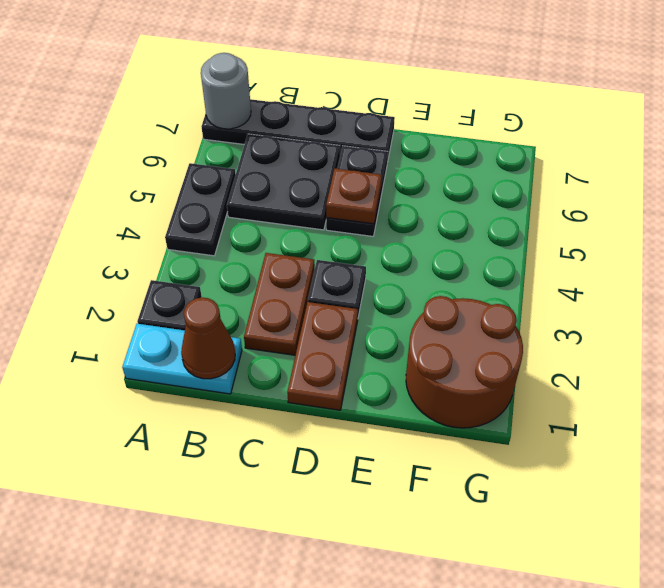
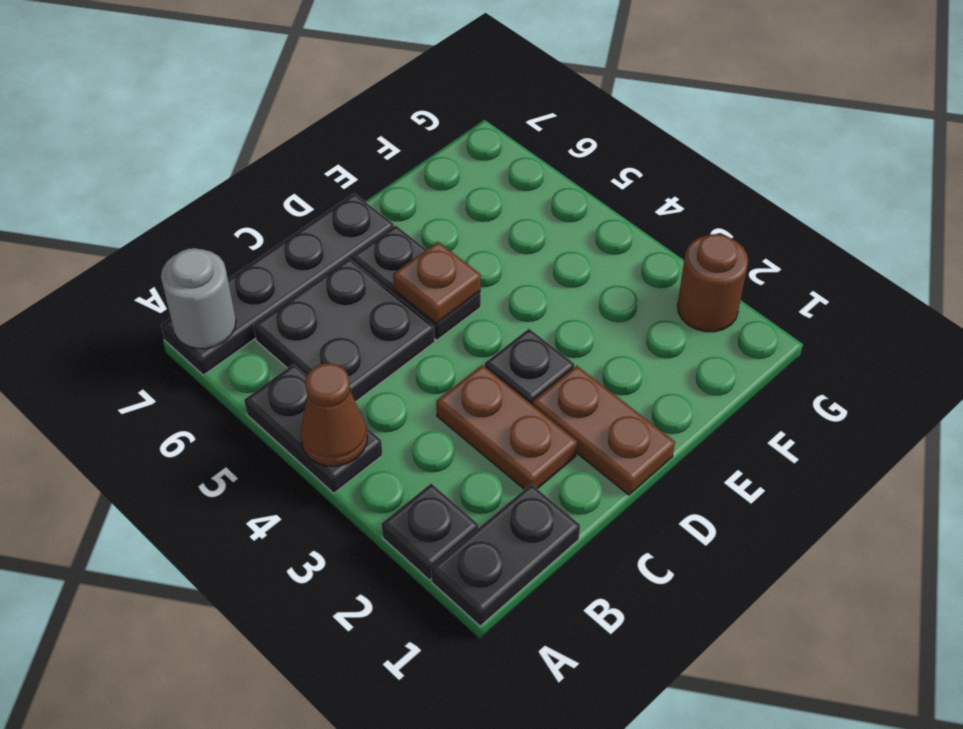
cyan 1x2 plate [122,324,242,394] -> black 1x2 plate [431,484,580,626]
brown 1x1 cone [181,297,235,379] -> brown 1x1 cone moved to [300,363,367,466]
brown 2x2 round brick [406,296,523,428] -> brown 1x1 round brick [677,234,748,332]

